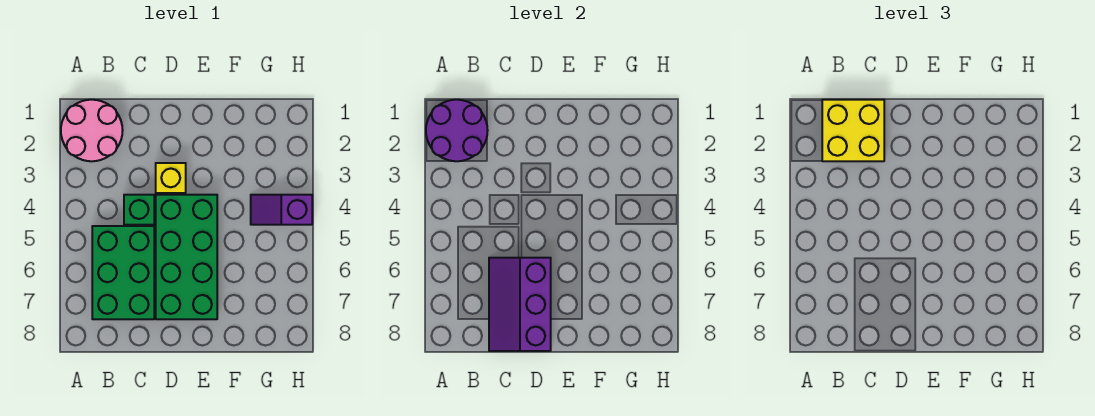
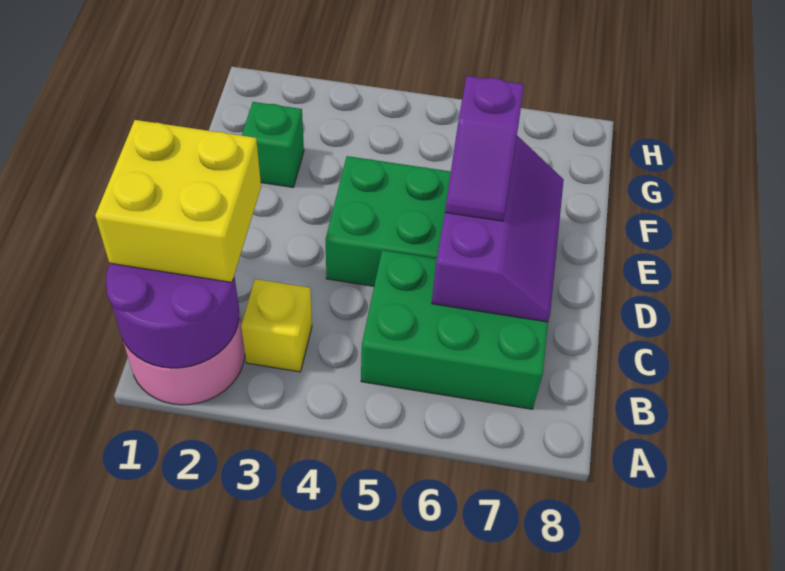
green 1x1 brick [124,195,154,225] -> green 1x1 brick moved to [242,102,304,187]
purple 2x3 slope [489,258,551,351] -> purple 2x3 slope turned to [432,136,564,322]
yellow 1x1 brick [156,163,186,193] -> yellow 1x1 brick moved to [241,279,312,372]
purple 1x2 slope [251,195,312,225] -> purple 1x2 slope moved to [445,76,524,221]

